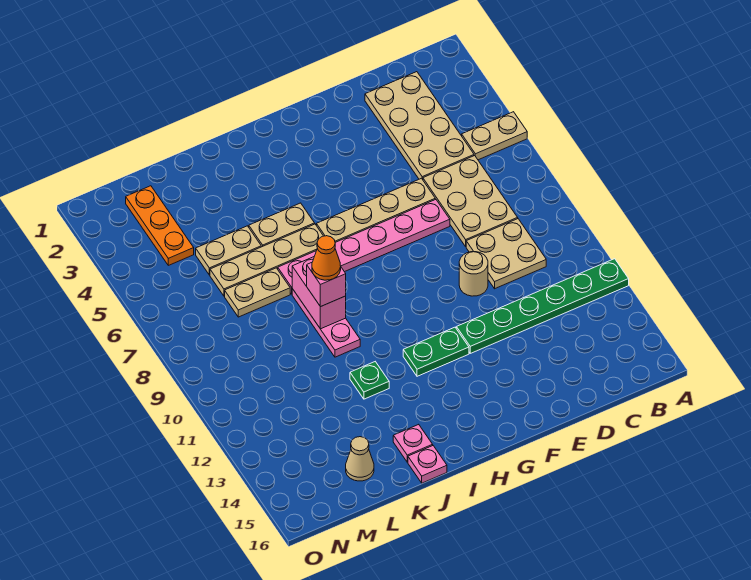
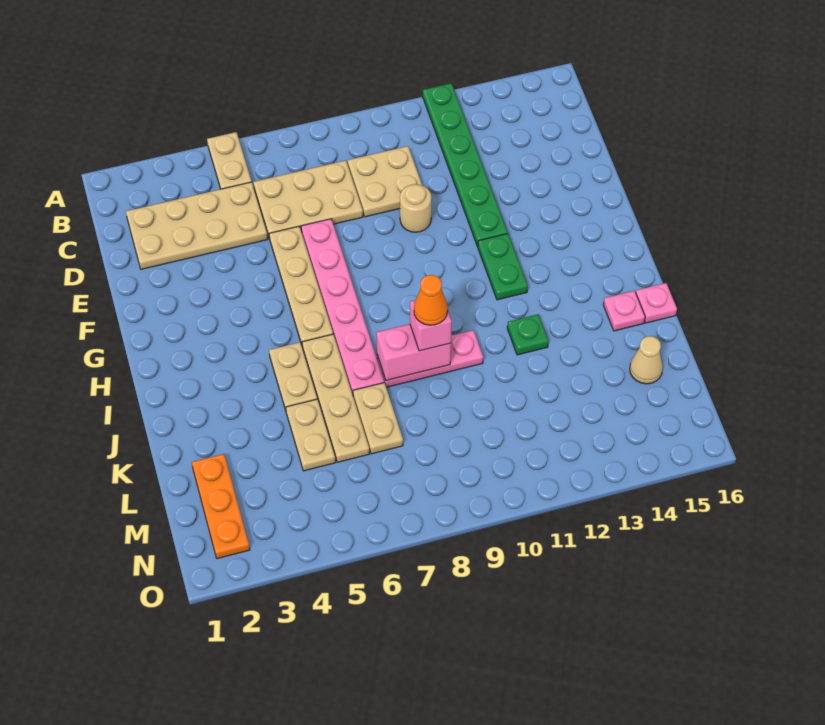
orange 1x3 plate [126,186,194,265] -> orange 1x3 plate turned to [192,454,250,559]

